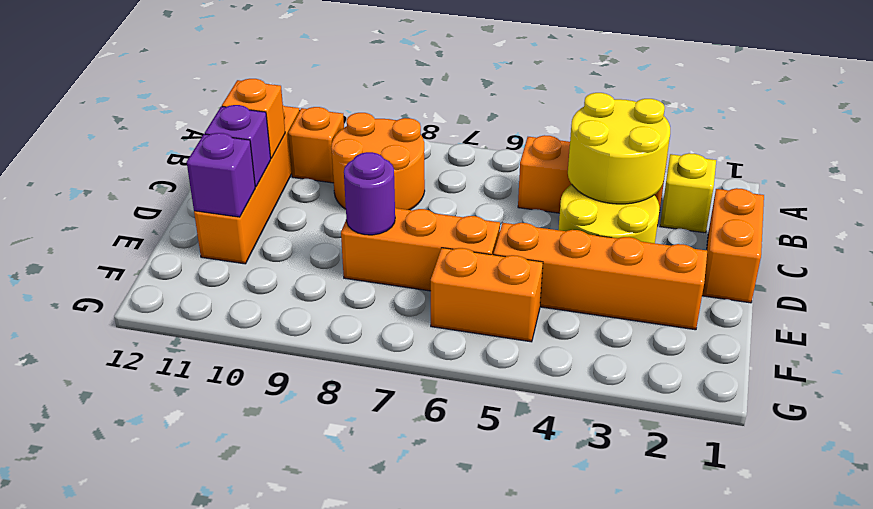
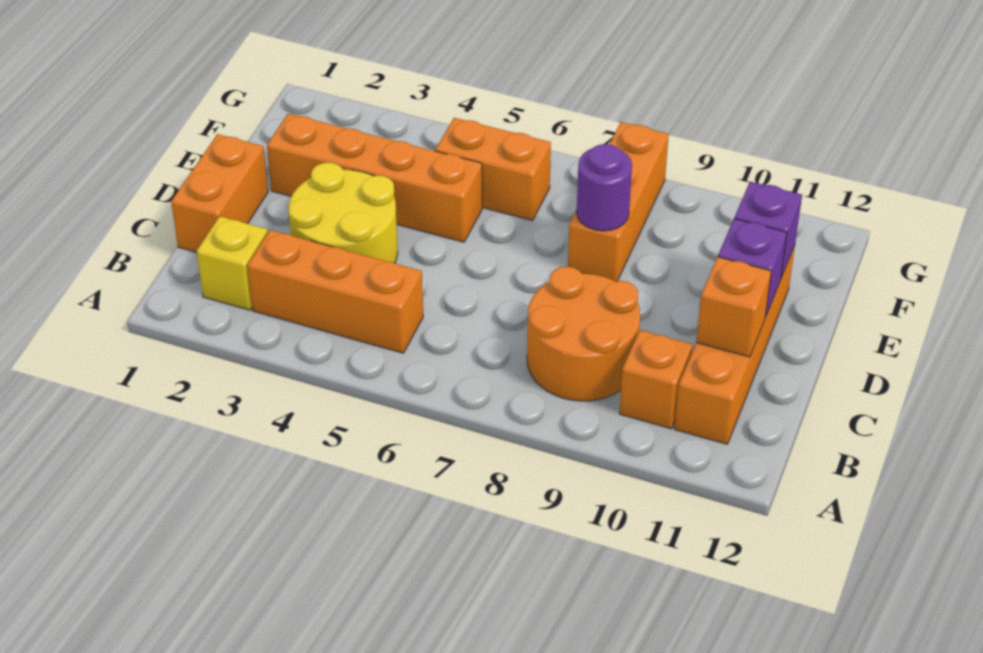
yellow 2x2 round brick [568,93,670,204] -> none
orange 1x3 brick [341,208,500,291] -> orange 1x3 brick turned to [568,122,669,281]

